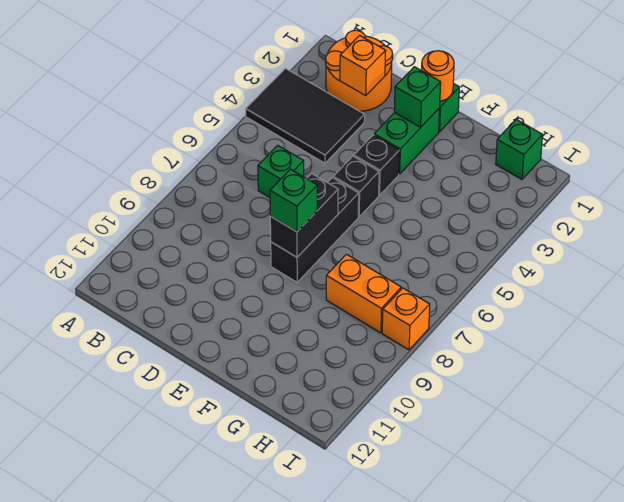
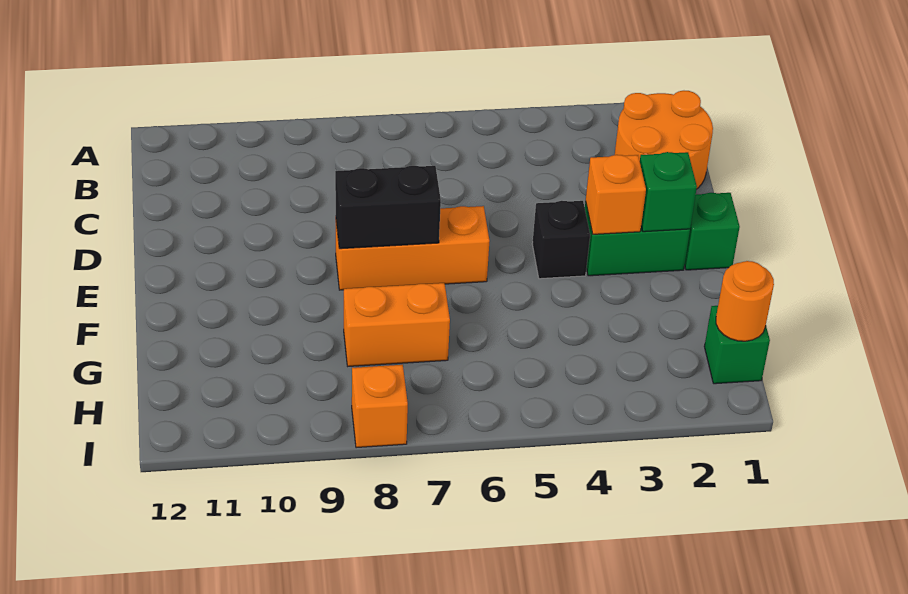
black 2x3 tile [246,68,365,163] -> none
orange 1x1 brick [340,35,386,96] -> orange 1x1 brick moved to [586,155,646,234]
green 1x1 brick [258,145,304,197] -> none
orange 1x1 round brick [421,51,454,101] -> orange 1x1 round brick moved to [716,261,774,341]
black 1x1 brick [333,156,379,217] -> none
black 1x3 brick [271,178,359,282] -> orange 1x3 brick [336,206,490,290]
green 1x1 brick [270,169,317,232] -> none
orange 1x2 brick [326,254,401,333] -> orange 1x2 brick turned to [344,283,450,366]

